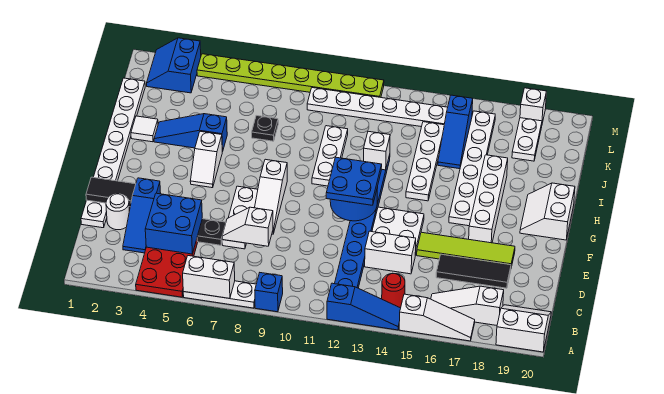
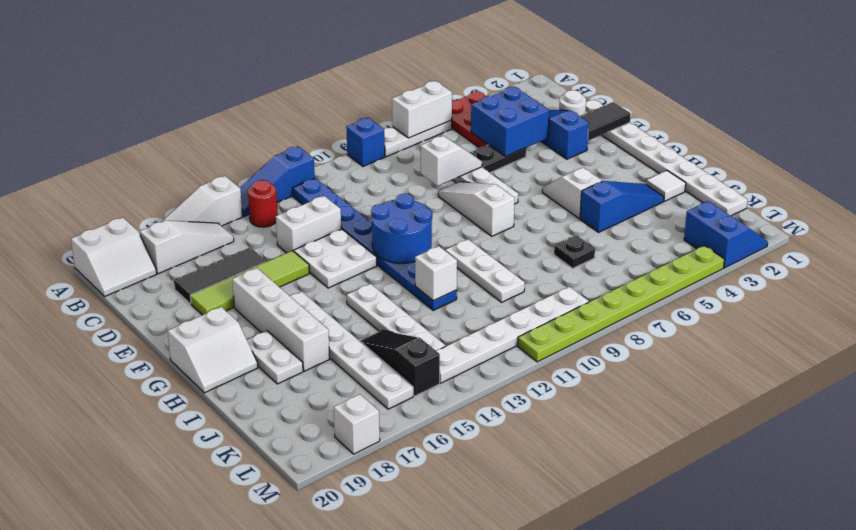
blue 2x2 plate [326,157,382,205] -> none
white 2x2 slope [520,183,575,240] -> white 2x2 slope turned to [168,307,258,393]
blue 1x3 slope [438,95,473,169] -> black 1x3 slope [360,330,440,396]
white 1x2 plate [512,118,542,161] -> white 1x2 plate moved to [247,331,303,384]

